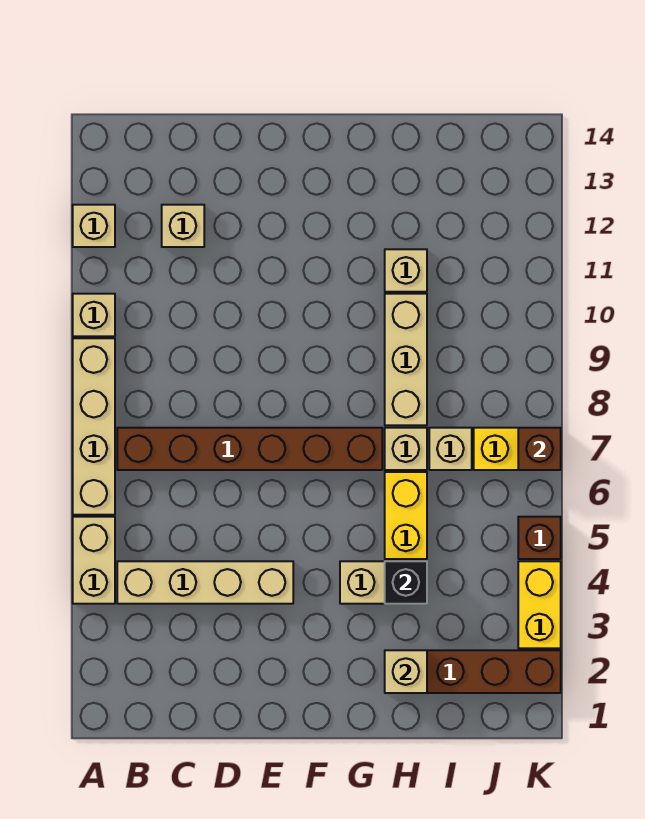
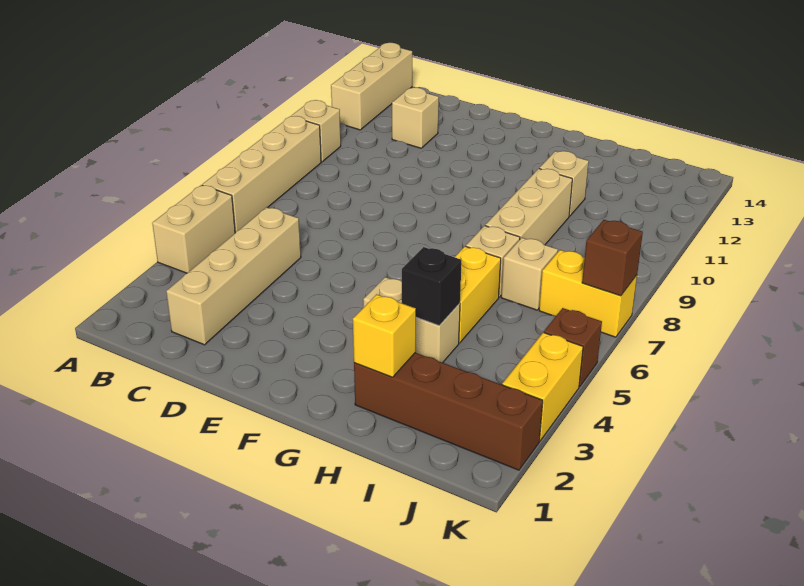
tan 1x1 brick [73,205,115,247] -> tan 1x3 brick [331,43,412,130]
tan 1x4 brick [117,561,293,604] -> tan 1x4 brick turned to [166,207,301,345]
brown 1x6 brick [117,428,382,470] -> none
tan 1x1 brick [385,650,427,693] -> yellow 1x1 brick [353,294,416,377]

